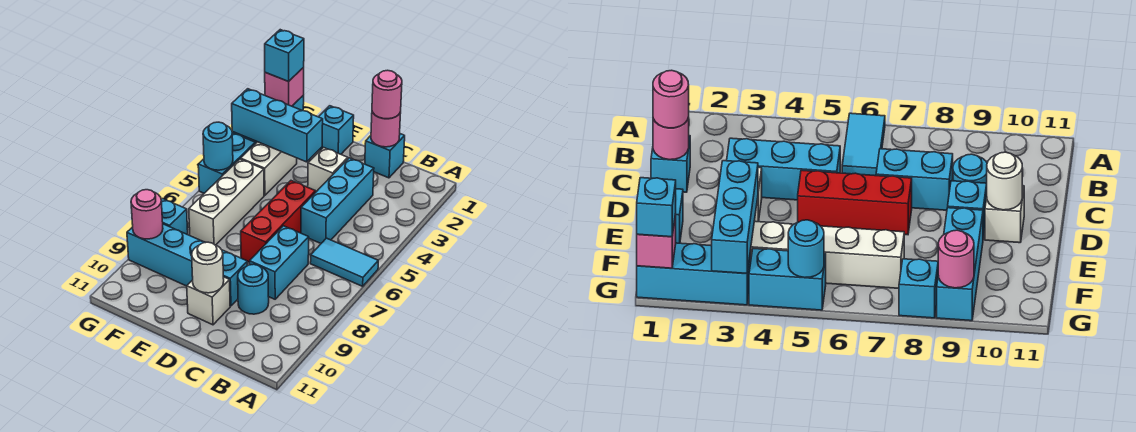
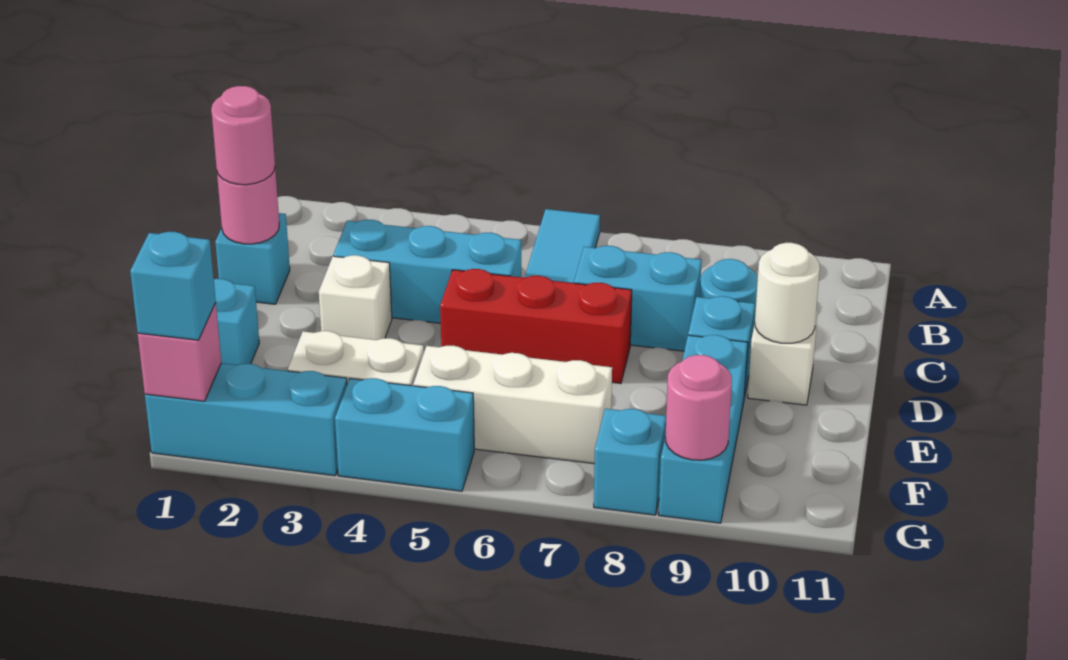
cyan 1x3 brick [232,89,323,162] -> none
cyan 1x1 round brick [203,122,233,170] -> none

